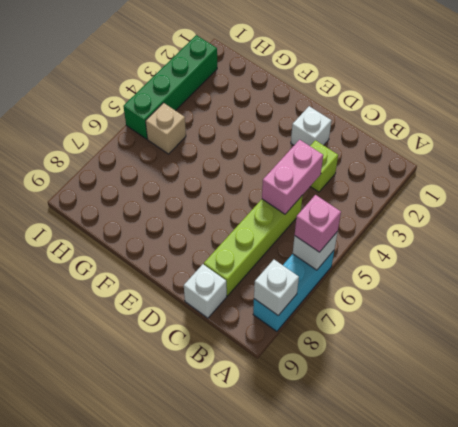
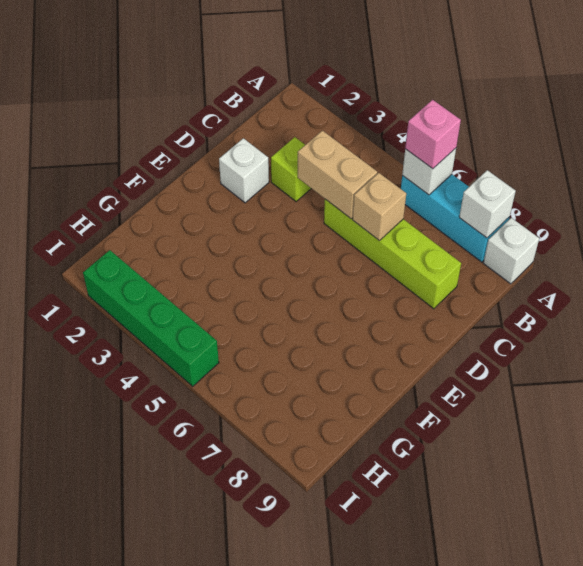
pink 1x2 brick [262,140,323,214] -> tan 1x2 brick [298,131,377,219]
white 1x1 brick [184,264,227,318] -> white 1x1 brick moved to [483,218,539,284]
tan 1x1 brick [146,103,186,154] -> tan 1x1 brick moved to [353,173,406,241]

